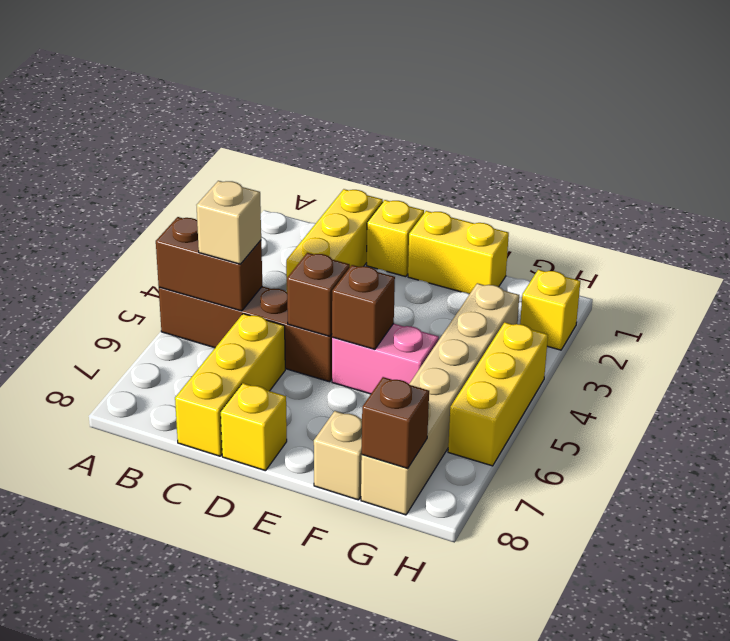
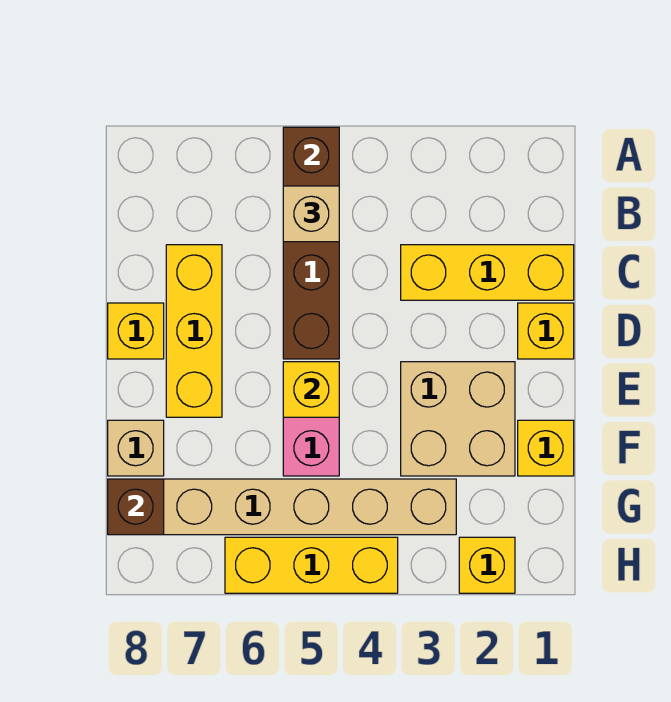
yellow 1x3 brick [175,314,285,456] -> yellow 1x3 brick turned to [166,245,222,417]
brown 1x1 brick [287,253,350,336] -> none
yellow 1x2 brick [408,211,509,294] -> yellow 1x1 brick [518,420,574,476]
none -> tan 2x2 brick [401,362,515,476]
brown 1x1 brick [332,265,395,349] -> yellow 1x1 brick [283,362,339,417]

